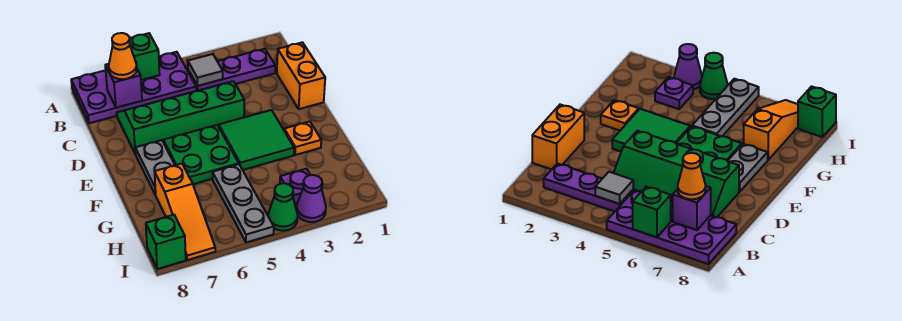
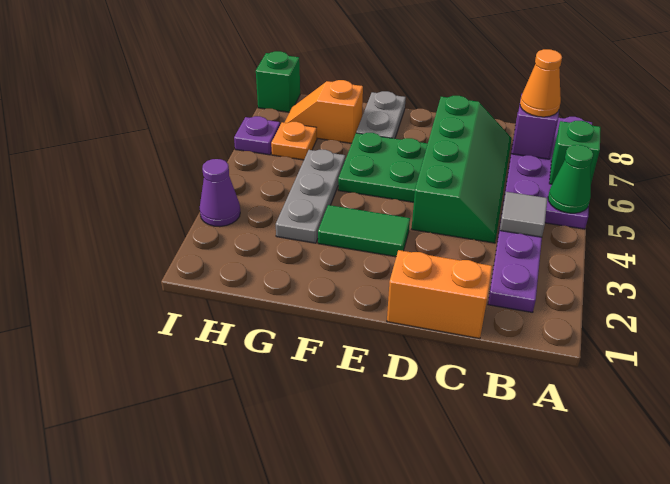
green 2x2 tile [219,110,294,170] -> green 1x2 tile [318,205,410,257]
grey 1x2 plate [135,140,175,195] -> grey 1x2 plate turned to [356,91,406,139]
orange 1x1 plate [284,121,321,155] -> orange 1x1 plate moved to [271,122,317,160]
grey 1x3 plate [213,164,274,243] -> grey 1x3 plate turned to [276,150,345,243]
orange 1x3 slope [155,164,215,260] -> orange 1x2 slope [284,80,363,143]
purple 1x1 plate [280,169,310,203] -> purple 1x1 plate moved to [234,116,280,155]
green 1x1 cone [268,183,298,231] -> green 1x1 cone moved to [548,145,593,213]

